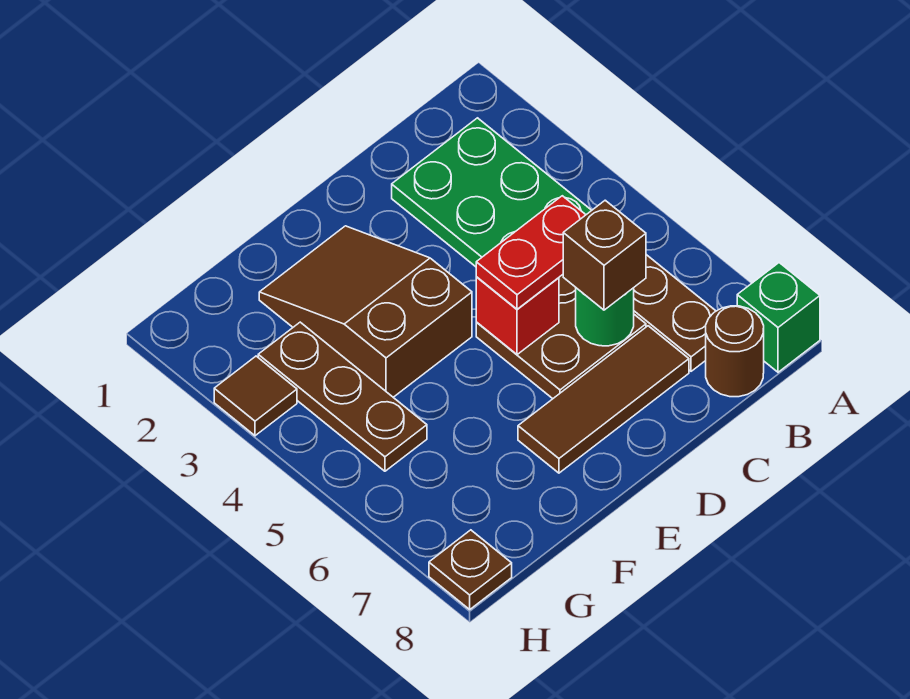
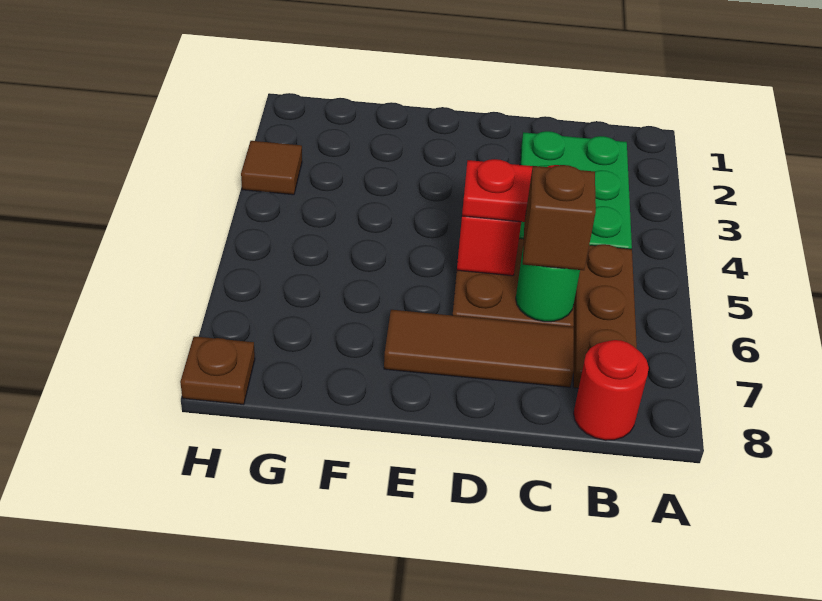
green 1x1 brick [737,263,820,372] -> none
brown 1x1 round brick [706,306,764,397] -> red 1x1 round brick [574,340,649,440]
brown 2x3 slope [259,226,472,397] -> none
brown 1x3 plate [258,322,427,471] -> none

